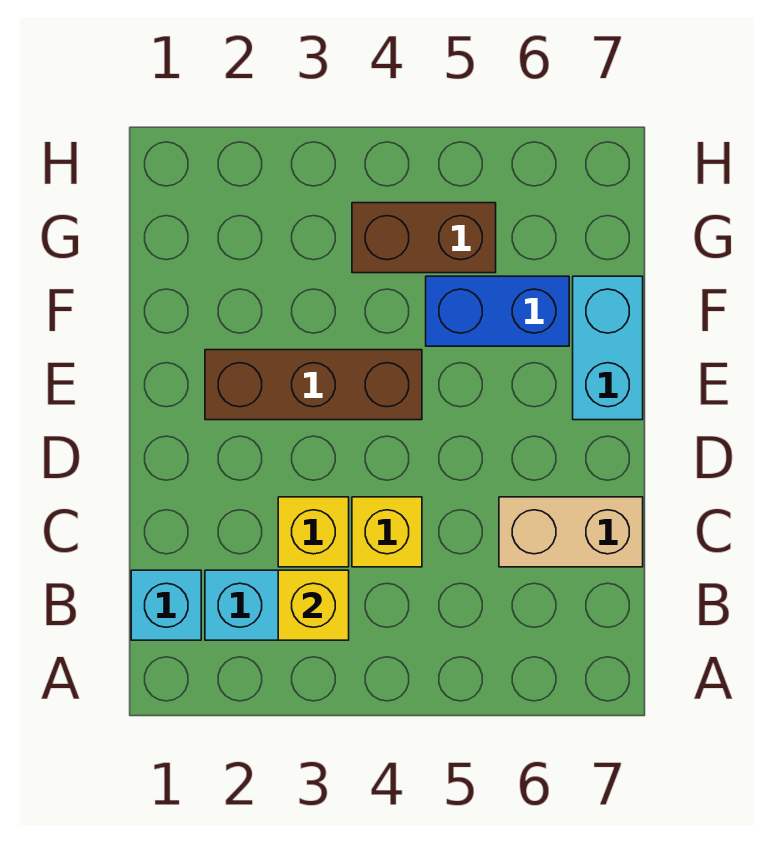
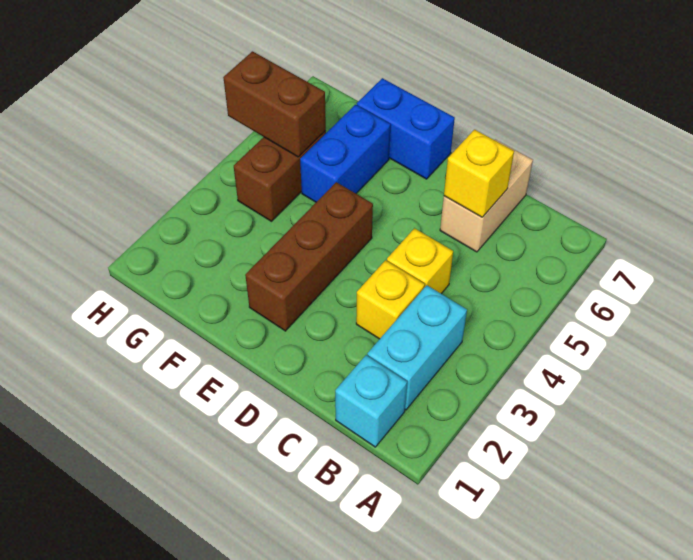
yellow 1x1 brick [278,570,349,640] -> yellow 1x1 brick moved to [444,130,514,217]
cyan 1x2 brick [573,276,643,420] -> blue 1x2 brick [357,78,455,179]
none -> brown 1x2 brick [223,51,326,157]

